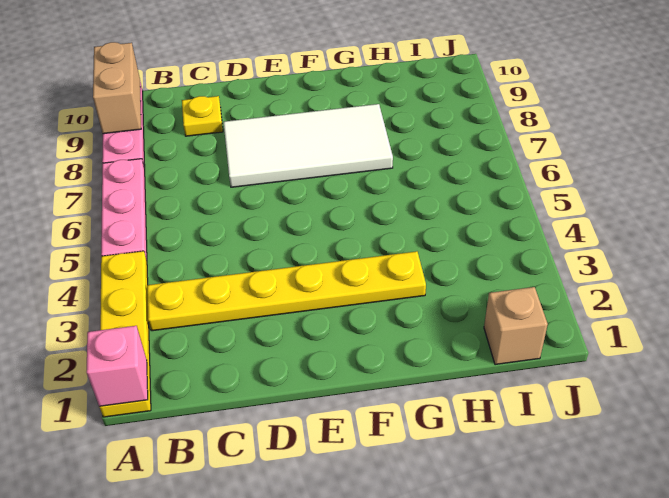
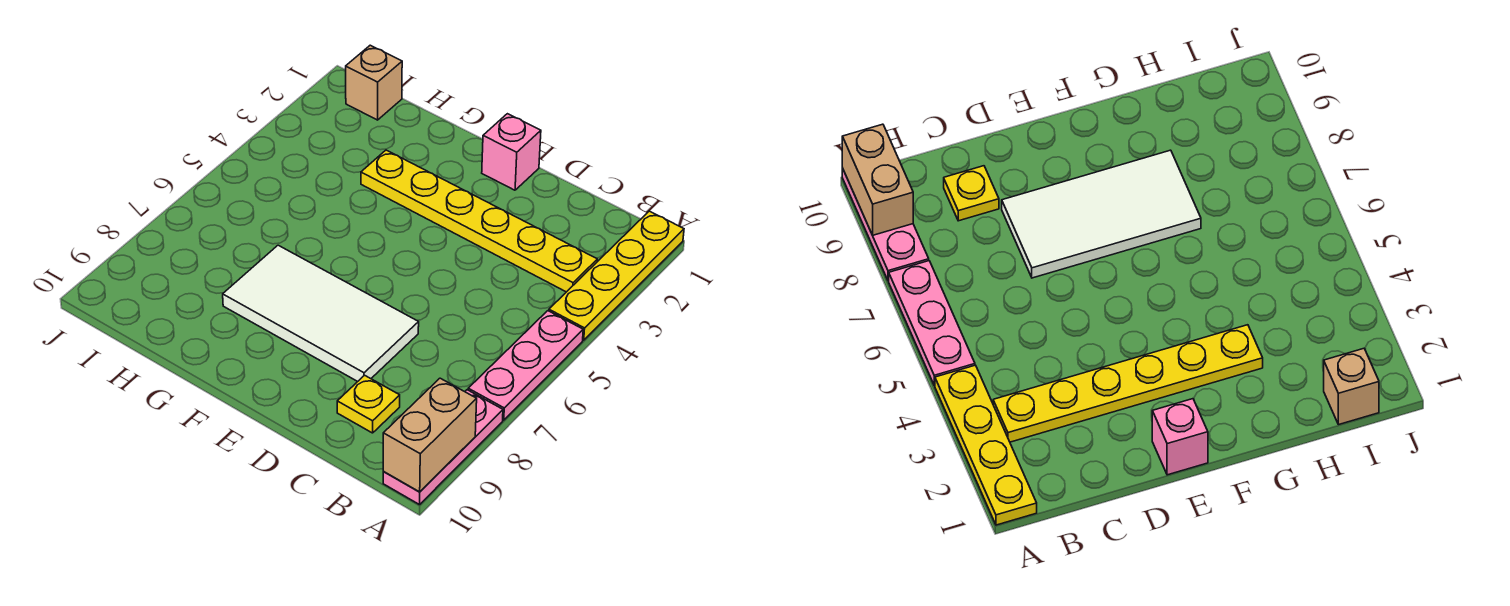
pink 1x1 brick [87,326,148,407] -> pink 1x1 brick moved to [482,114,541,190]

